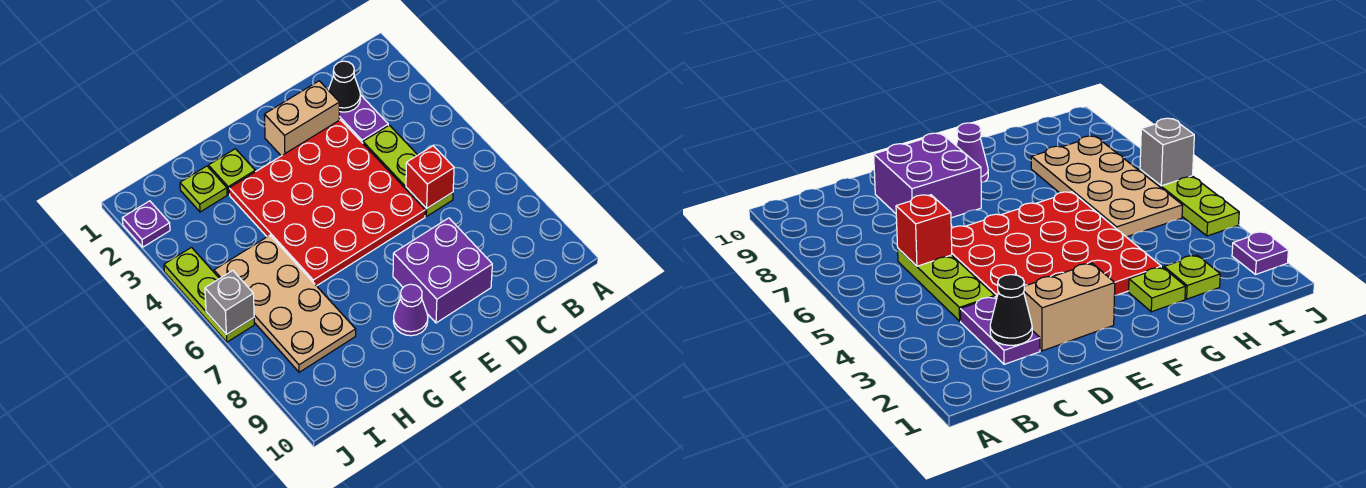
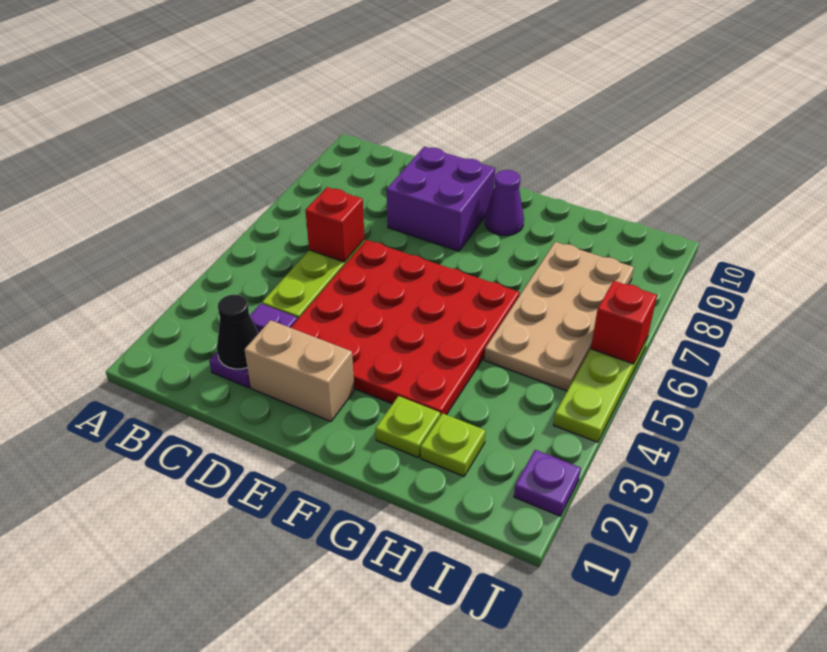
grey 1x1 brick [205,271,254,335] -> red 1x1 brick [591,281,657,364]

